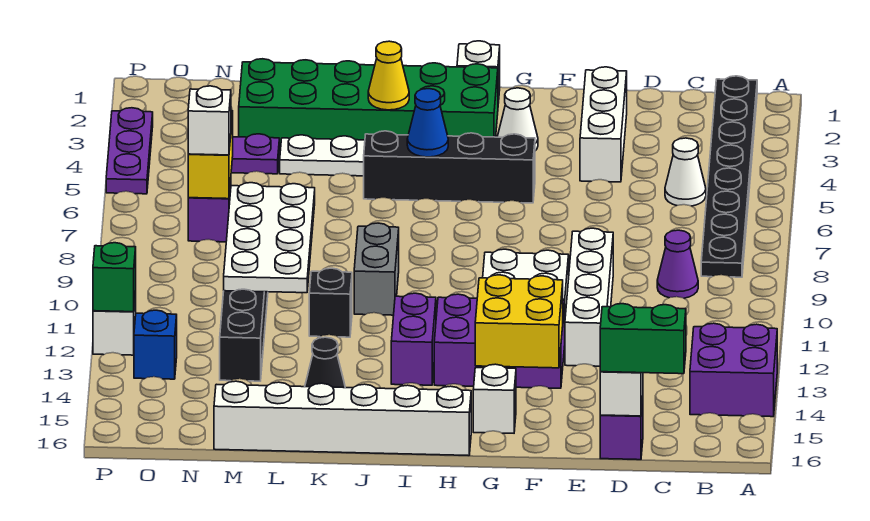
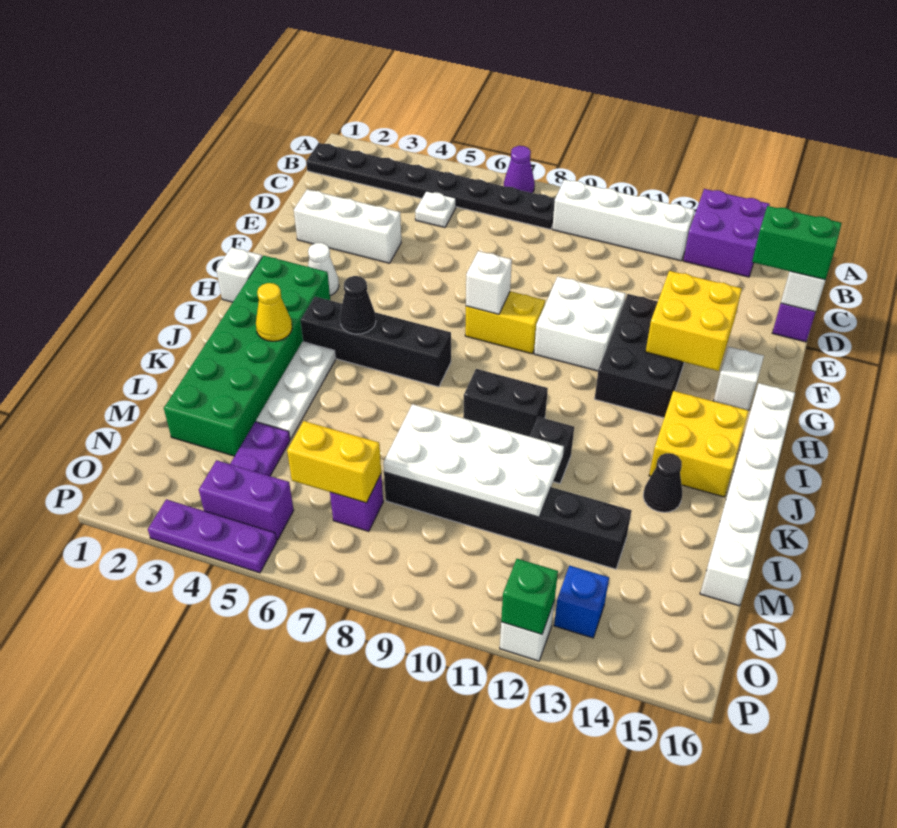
white 1x1 cone [665,138,706,206] -> white 1x1 plate [415,191,456,228]
purple 1x1 cone [657,230,698,298] -> purple 1x1 cone moved to [504,146,535,193]
green 1x2 brick [600,304,686,374] -> green 1x2 brick turned to [752,206,842,280]
white 1x4 brick [565,228,613,366] -> white 1x4 brick moved to [552,180,695,261]
purple 2x3 brick [434,294,565,388] -> black 2x3 brick [595,294,684,418]
black 1x4 brick [364,131,535,203] -> black 1x4 brick turned to [301,297,451,387]
none -> yellow 1x2 brick [465,291,545,354]
blue 1x1 cone [407,89,448,157] -> black 1x1 cone [340,276,376,334]
purple 1x2 brick [391,293,436,385] -> purple 1x2 brick moved to [199,460,294,540]
none -> yellow 2x2 brick [649,391,749,497]
grey 1x2 brick [354,223,399,315] -> black 1x2 brick [463,369,548,437]
white 1x1 brick [188,86,231,155] -> white 1x1 brick moved to [466,251,512,314]

